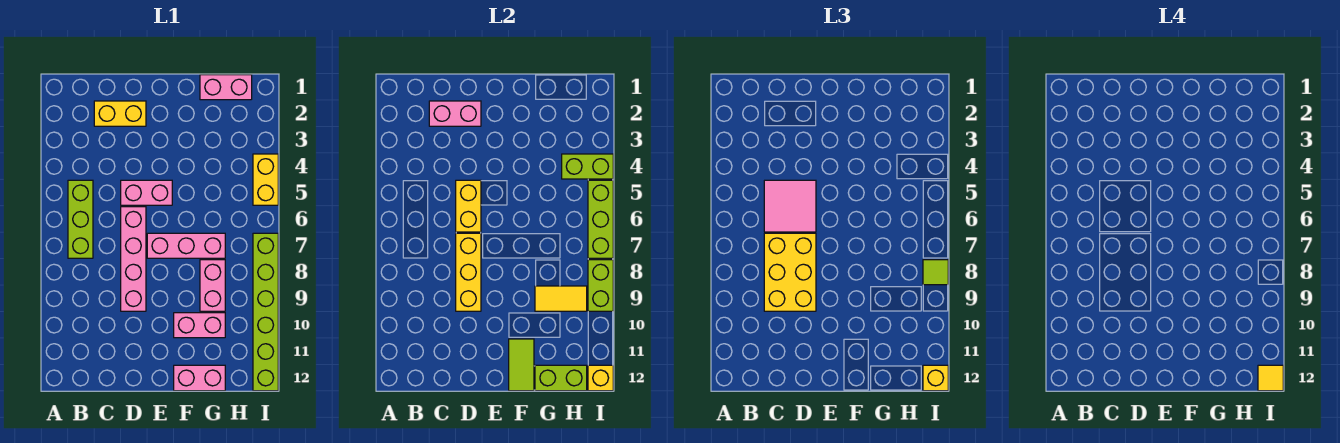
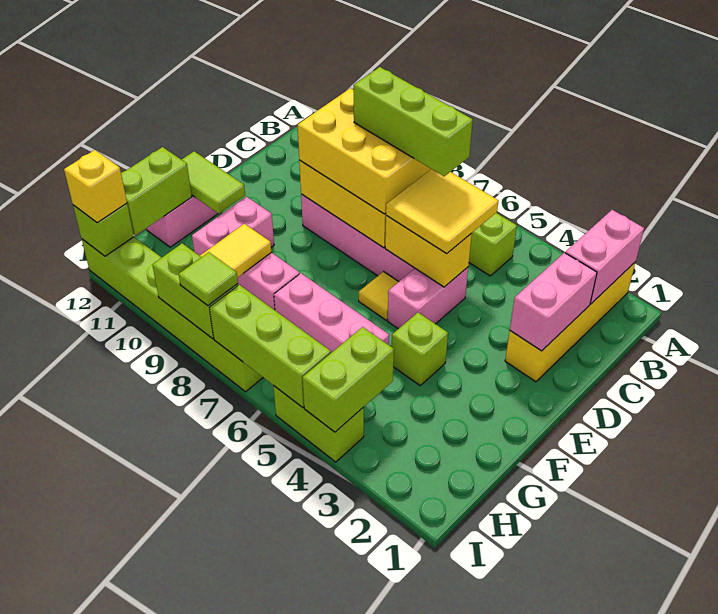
yellow 1x2 brick [94,101,146,126] -> yellow 1x4 brick [505,262,636,382]
pink 2x2 tile [764,180,816,232] -> yellow 2x2 tile [386,169,498,254]
none -> lime 1x3 brick [354,67,473,176]
pink 1x3 brick [147,233,225,258] -> pink 1x3 brick turned to [274,273,389,353]
none -> lime 1x1 brick [392,313,448,386]
pink 1x2 brick [200,75,252,100] -> pink 1x2 brick moved to [565,210,644,304]
yellow 1x2 brick [253,154,278,205] -> lime 1x2 brick [273,386,364,462]
yellow 1x1 brick [588,365,613,391] -> lime 1x1 brick [73,203,134,256]
yellow 1x1 tile [1258,365,1283,391] -> yellow 1x1 tile moved to [359,272,399,320]

